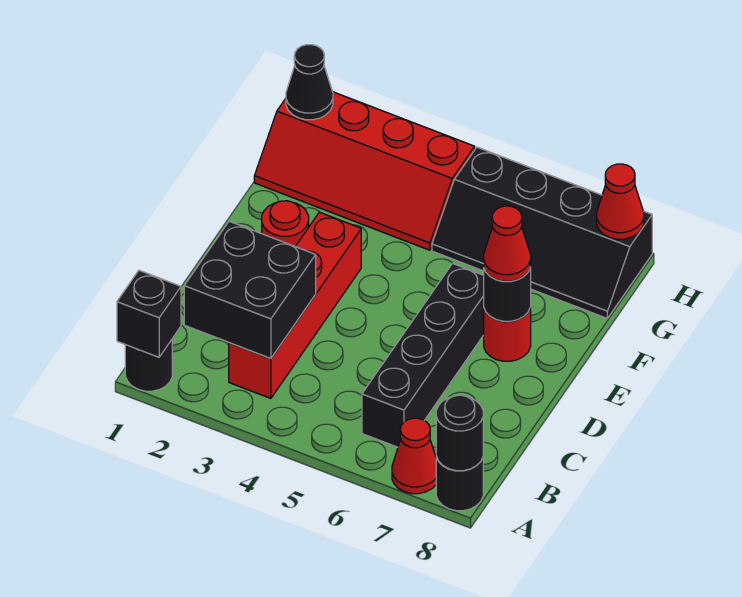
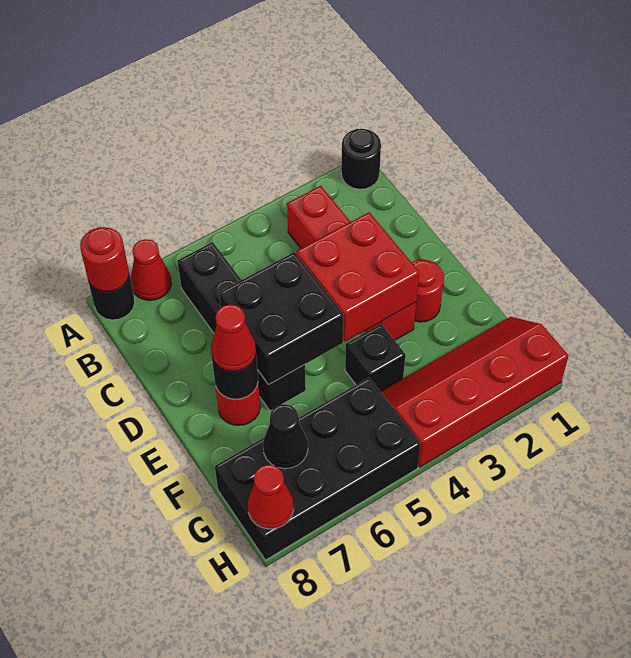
black 1x1 brick [117,270,181,357] -> black 1x1 brick moved to [345,324,405,392]
black 1x1 round brick [436,395,483,471] -> red 1x1 round brick [80,227,129,292]
black 2x2 brick [184,221,316,358] -> black 2x2 brick moved to [219,252,343,385]
none -> red 2x2 brick [296,212,419,341]
black 2x4 slope [432,147,652,318] -> black 2x4 brick [215,378,421,560]
black 1x1 cone [286,45,333,120] -> black 1x1 cone moved to [263,404,308,469]

